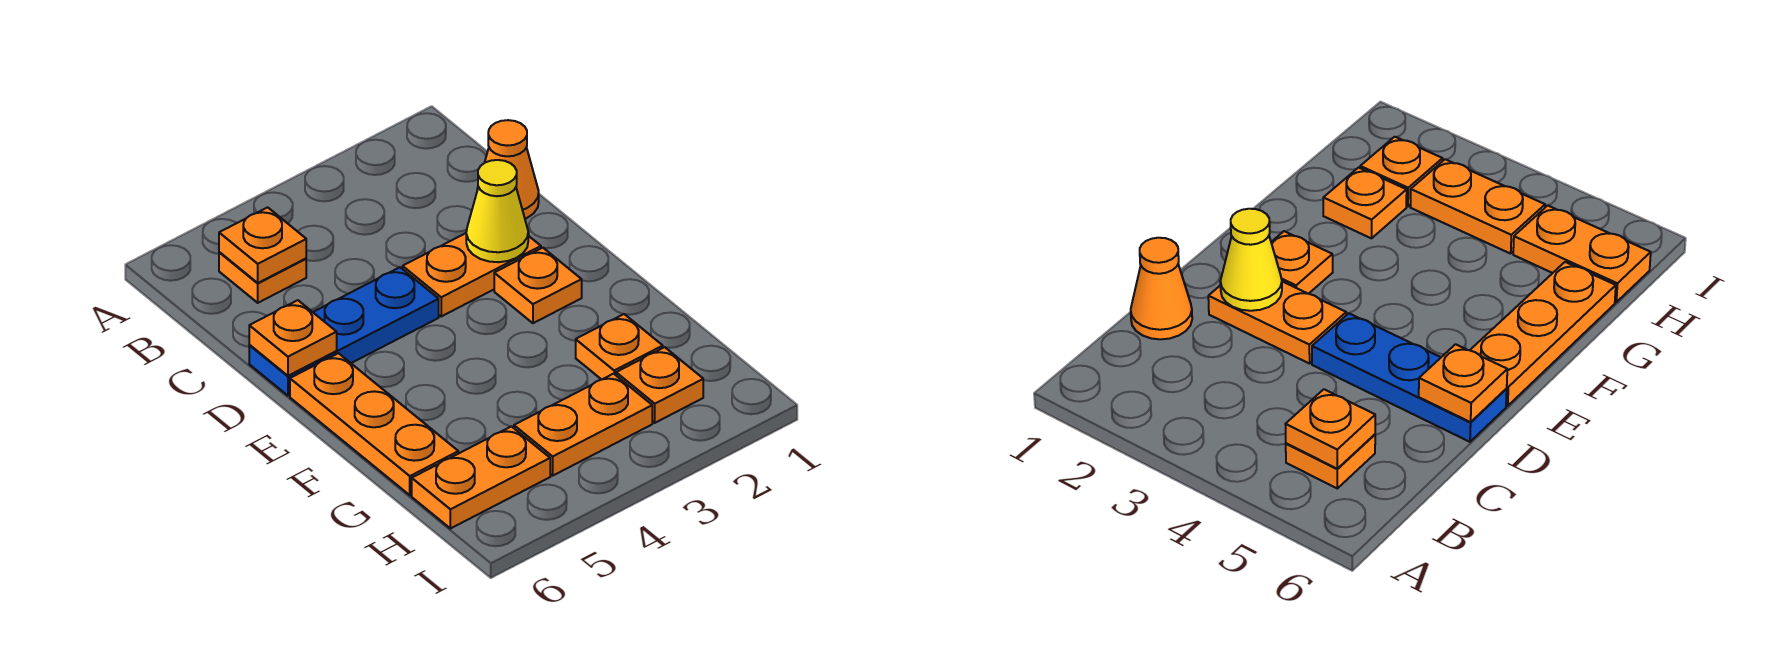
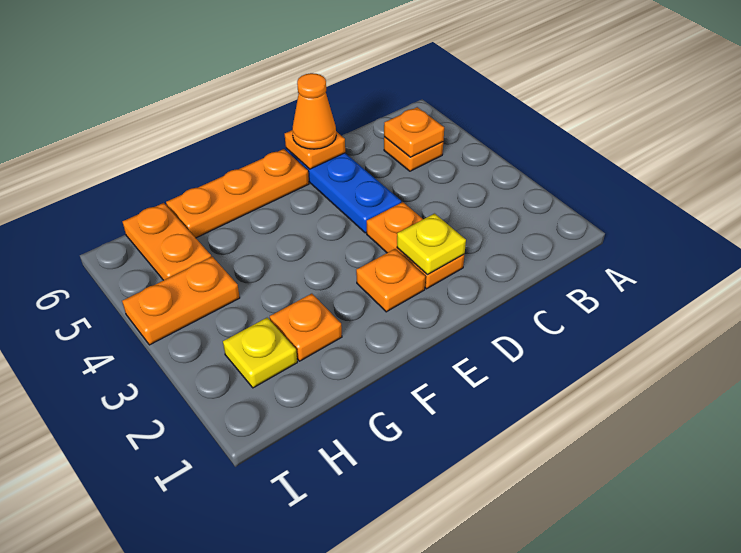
orange 1x1 cone [477,120,539,219] -> orange 1x1 cone moved to [292,73,336,149]
yellow 1x1 cone [466,160,528,262] -> yellow 1x1 plate [397,214,466,275]
orange 1x1 plate [616,347,703,423] -> yellow 1x1 plate [223,318,297,388]
orange 1x2 plate [514,374,652,476] -> orange 1x2 plate turned to [122,257,240,345]

